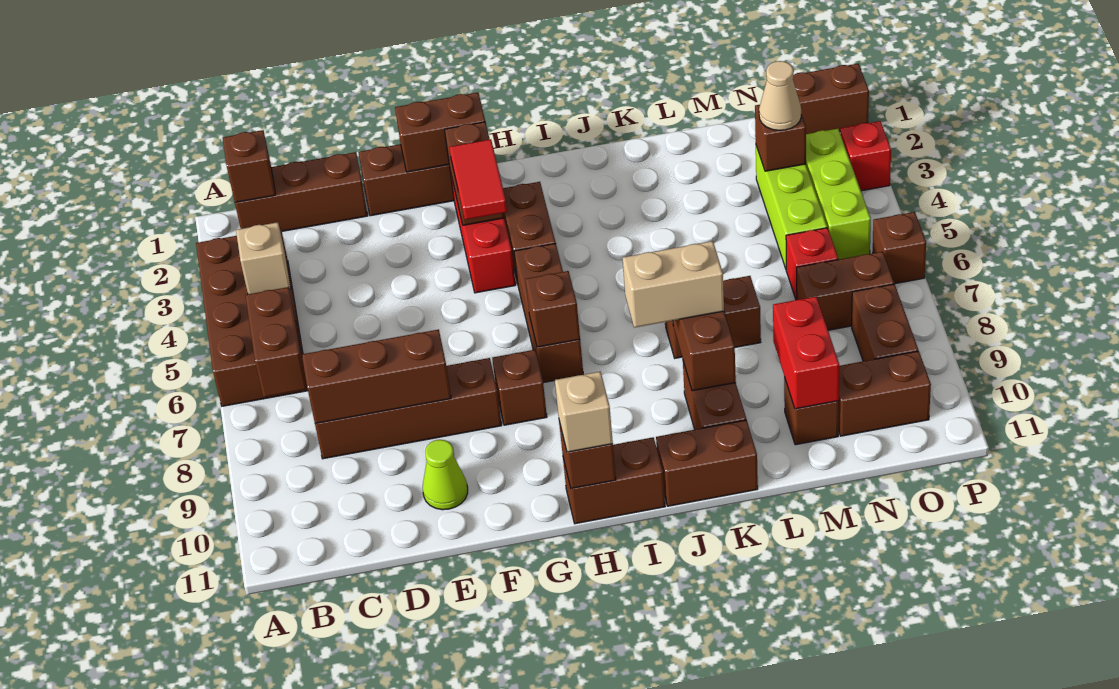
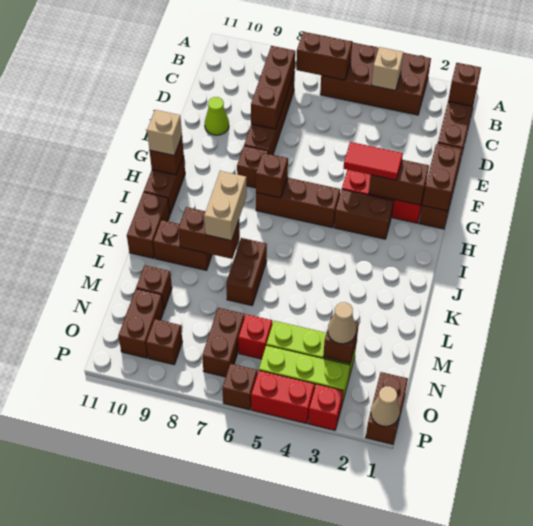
red 1x2 brick [773,296,839,409] -> red 1x2 brick moved to [251,370,314,424]
brown 1x2 brick [852,284,918,361] -> brown 1x1 brick [146,319,183,365]
none -> tan 1x1 cone [371,386,400,426]

